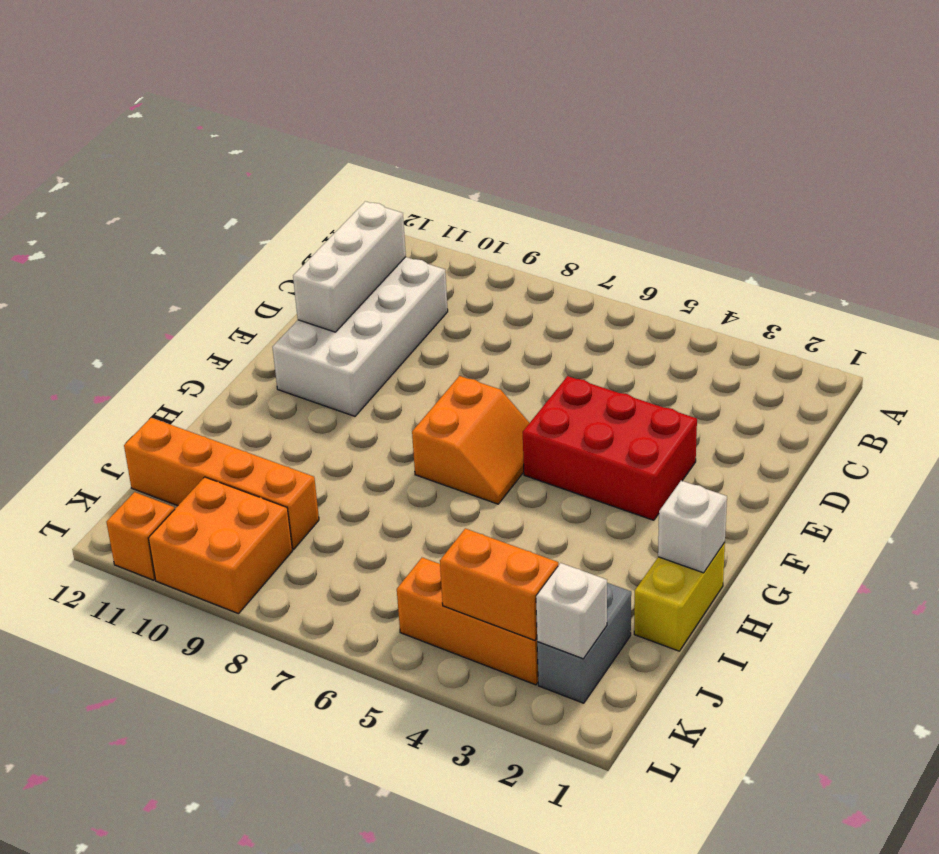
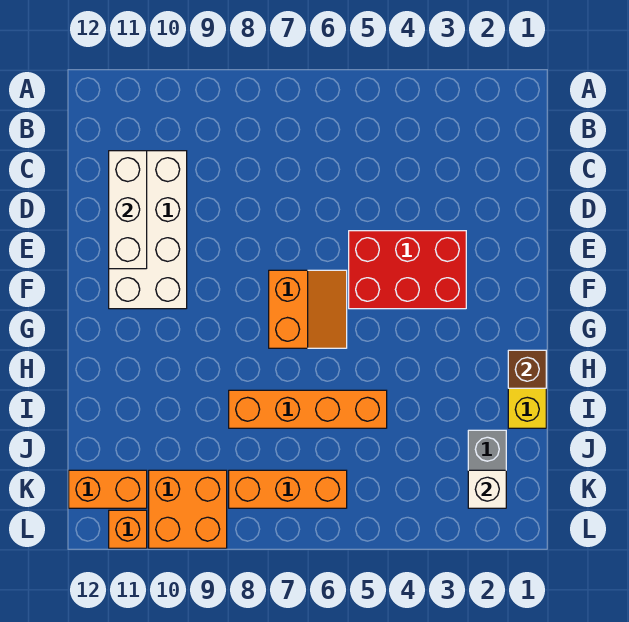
white 1x1 brick [658,481,727,573] -> brown 1x1 brick [508,350,546,388]
orange 1x4 brick [124,418,319,549] -> orange 1x4 brick moved to [229,390,387,428]
orange 1x3 brick [397,558,538,685] -> orange 1x3 brick moved to [229,470,347,508]
orange 1x2 brick [440,528,558,640] -> orange 1x2 brick moved to [69,470,147,508]

